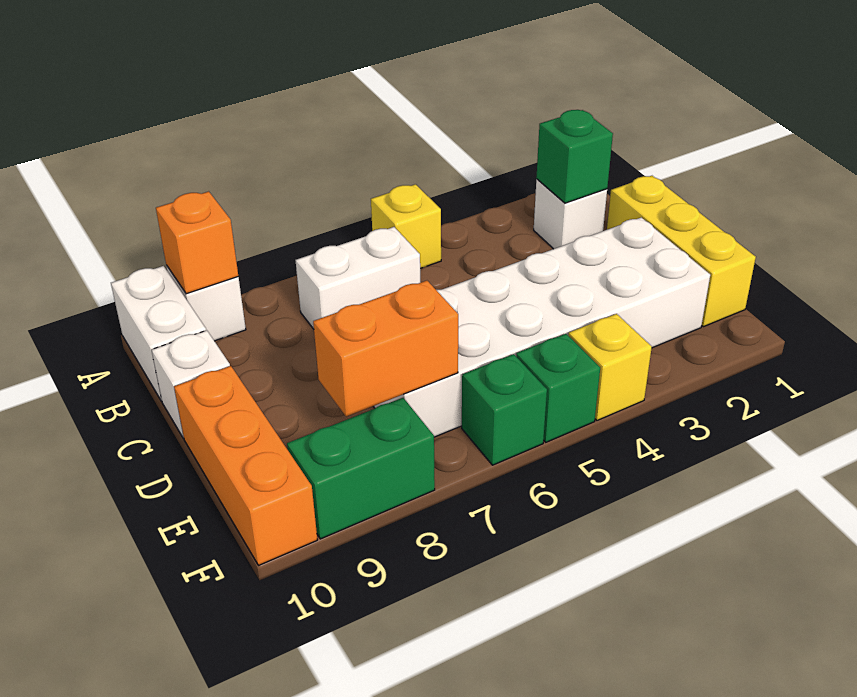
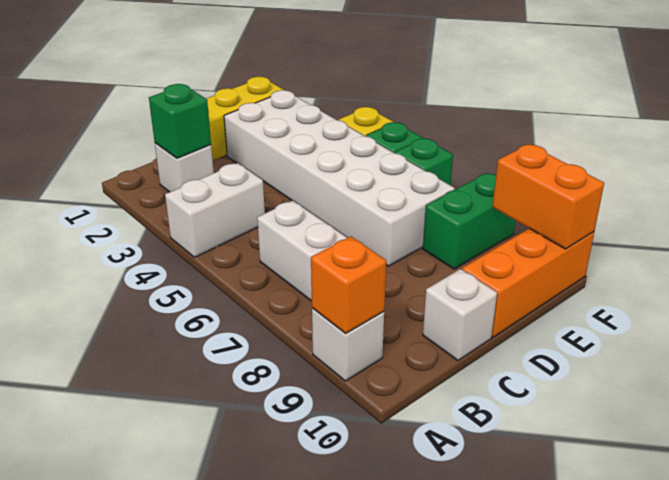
yellow 1x1 brick [371,184,441,268] -> none
white 1x2 brick [111,266,206,401] -> white 1x2 brick moved to [165,163,265,257]
orange 1x2 brick [313,281,458,417] -> orange 1x2 brick moved to [492,145,604,249]
green 1x2 brick [287,398,435,539] -> green 1x2 brick turned to [423,173,516,269]

